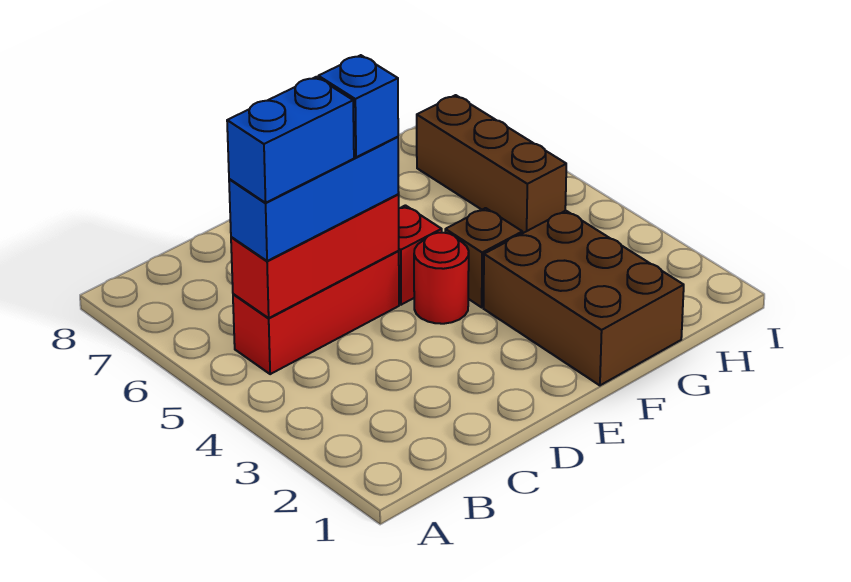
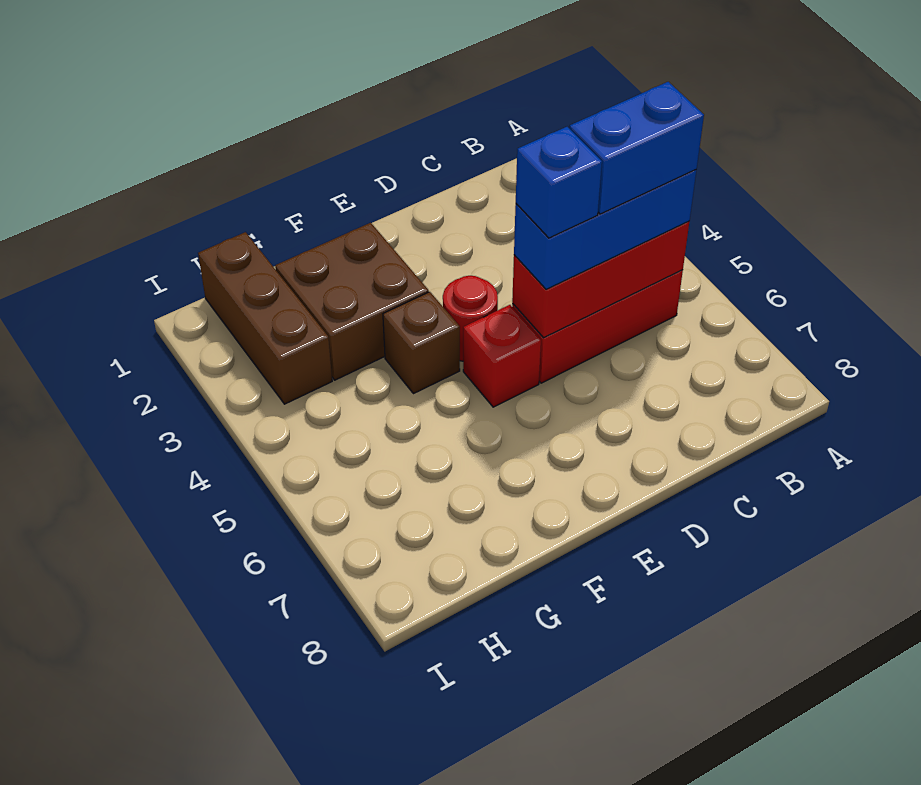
brown 2x3 brick [483,211,684,385] -> brown 2x2 brick [275,223,429,380]
brown 1x3 brick [417,95,566,233] -> brown 1x3 brick moved to [198,232,332,404]

